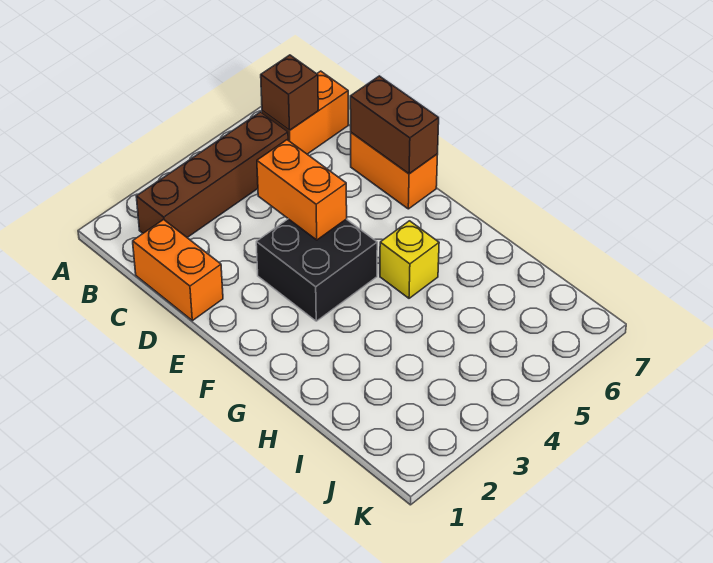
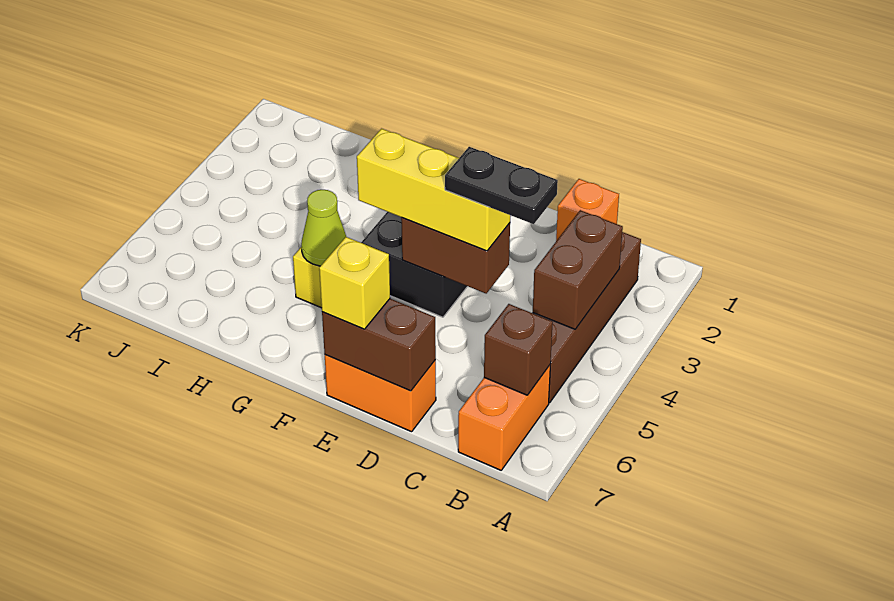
none -> brown 1x2 brick [533,210,623,329]
orange 1x2 brick [133,220,223,321] -> orange 1x1 brick [556,179,619,241]
none -> black 1x2 plate [445,147,558,224]
orange 1x2 brick [257,140,347,240] -> brown 1x2 brick [401,218,510,293]
none -> yellow 1x3 brick [357,129,510,251]
none -> yellow 1x1 brick [319,237,390,329]
none -> lime 1x1 cone [301,190,346,266]

